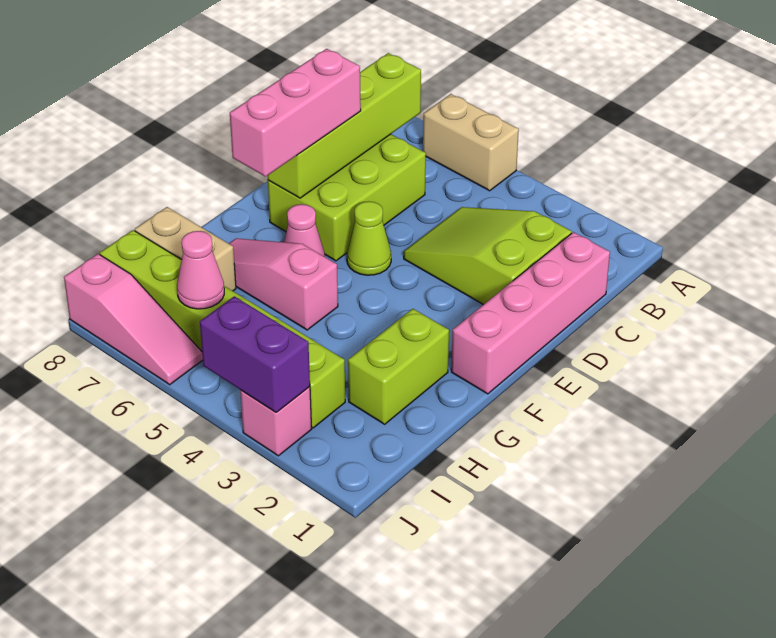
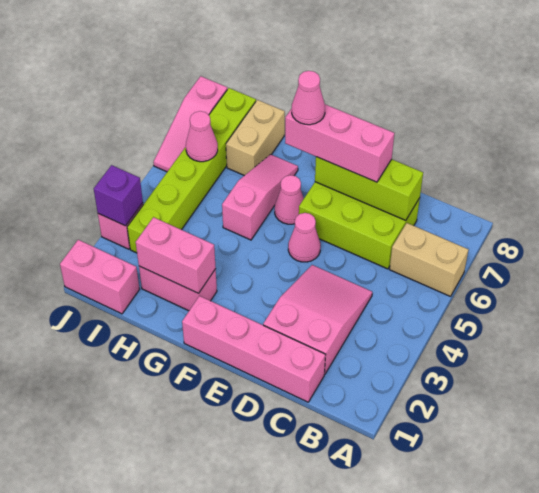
tan 1x2 brick [423,94,519,191] -> tan 1x2 brick turned to [390,223,469,296]
lime 1x4 brick [268,53,421,198] -> lime 1x3 brick [315,157,423,220]
lime 2x3 slope [404,207,572,305] -> pink 2x3 slope [263,265,372,374]
lime 1x1 cone [347,201,391,275] -> pink 1x1 cone [288,213,321,262]
none -> pink 1x1 cone [292,71,325,125]
lime 1x2 brick [348,309,449,424] -> pink 1x2 brick [139,266,217,311]
none -> pink 1x2 brick [136,217,216,293]
none -> pink 1x2 brick [60,240,140,314]
purple 1x2 brick [200,296,310,413] -> purple 1x1 brick [94,165,143,226]

